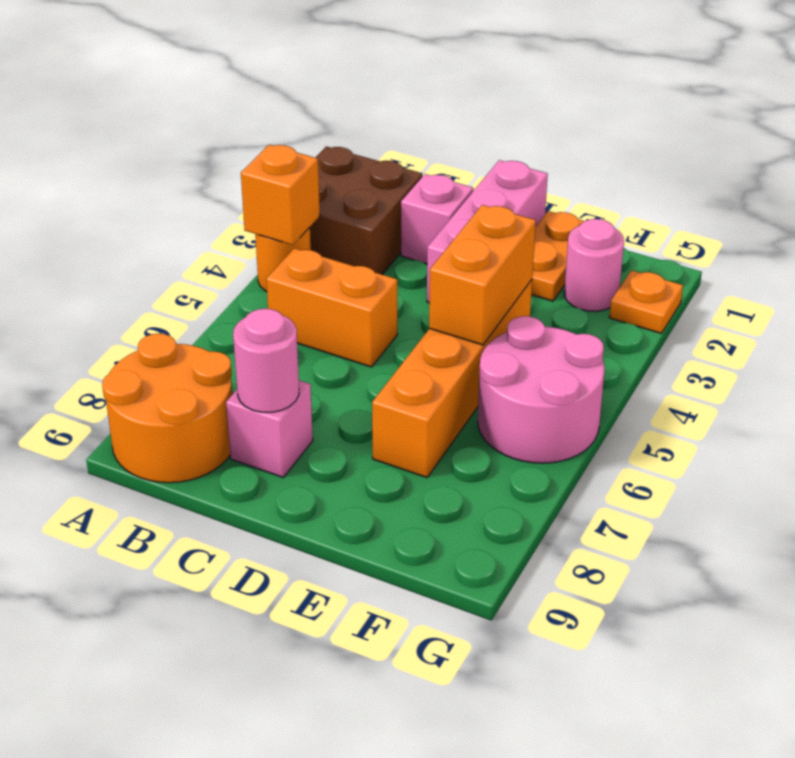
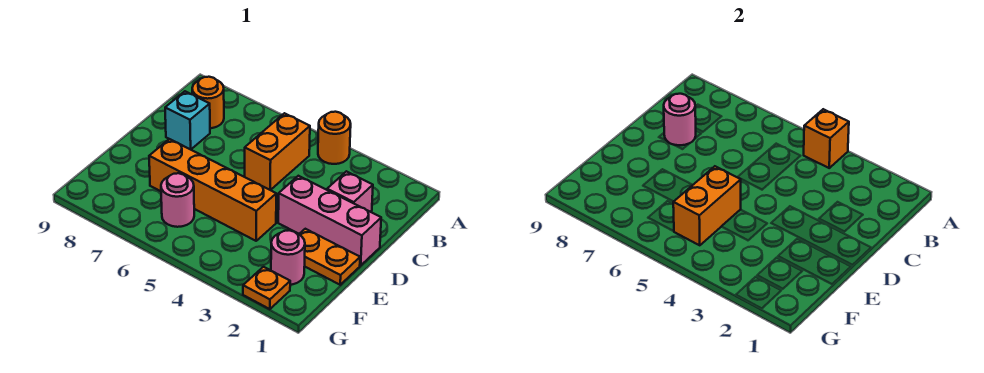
brown 2x2 brick [310,147,422,274] -> none
orange 2x2 round brick [102,334,232,483] -> orange 1x1 round brick [192,77,224,128]
pink 1x1 brick [226,380,313,477] -> cyan 1x1 brick [165,91,210,149]
orange 1x2 brick [429,205,536,345] -> orange 1x2 brick turned to [673,166,741,245]
pink 2x2 round brick [478,316,604,463] -> pink 1x1 round brick [161,173,194,227]

